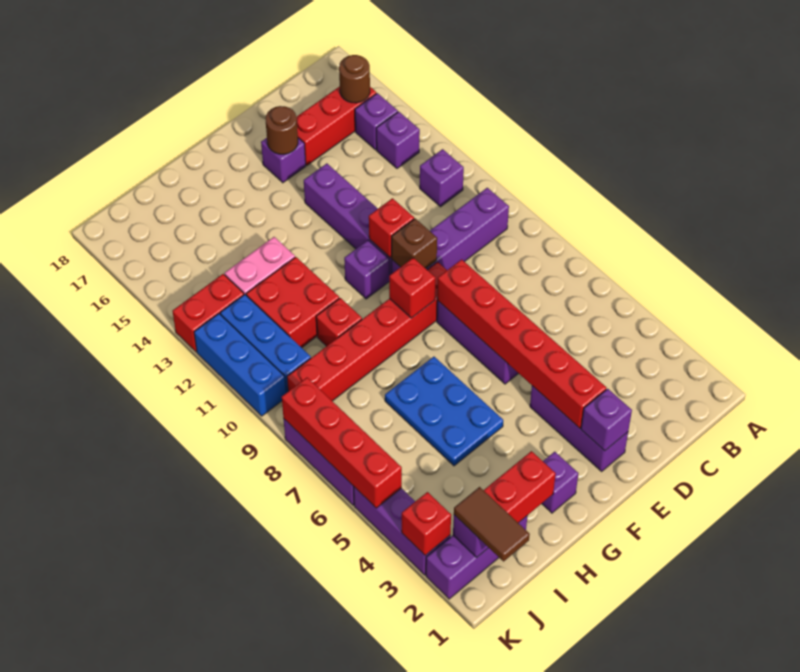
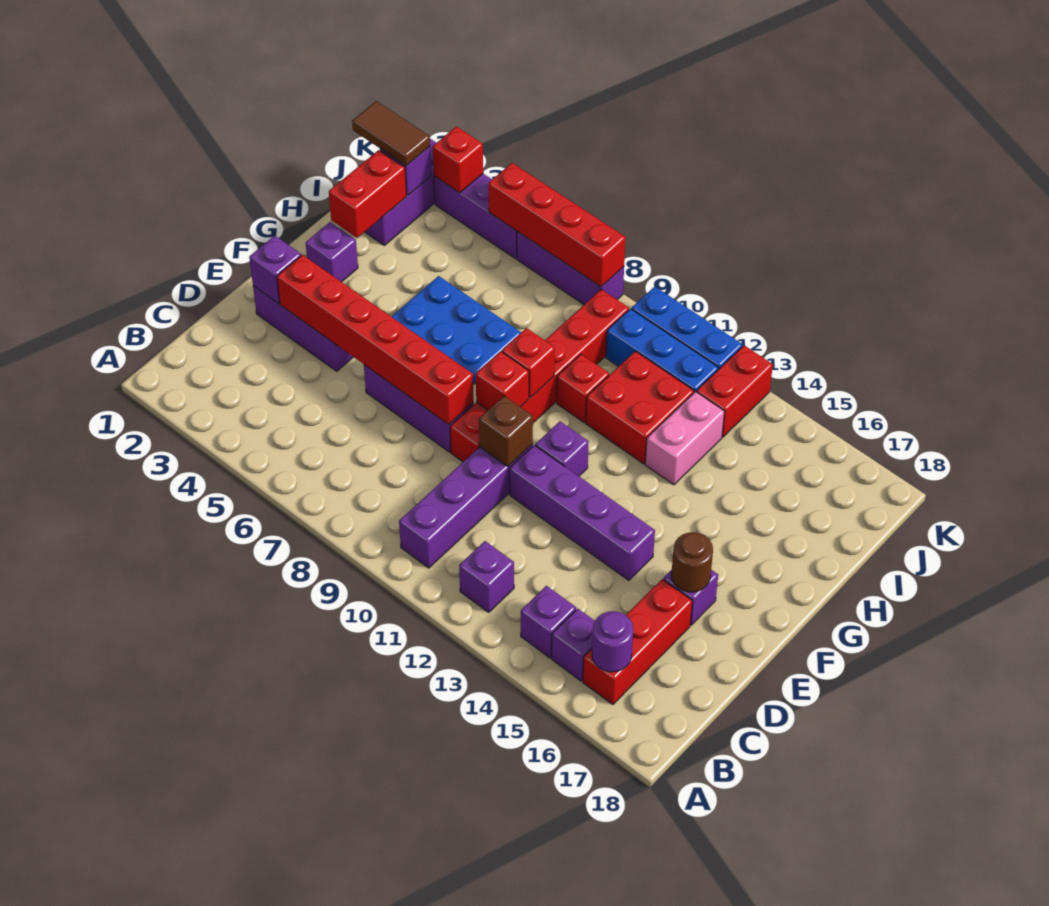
brown 1x1 round brick [339,55,370,103] -> purple 1x1 round brick [592,611,633,672]
red 1x1 brick [369,198,414,258] -> red 1x1 brick moved to [502,328,555,398]

